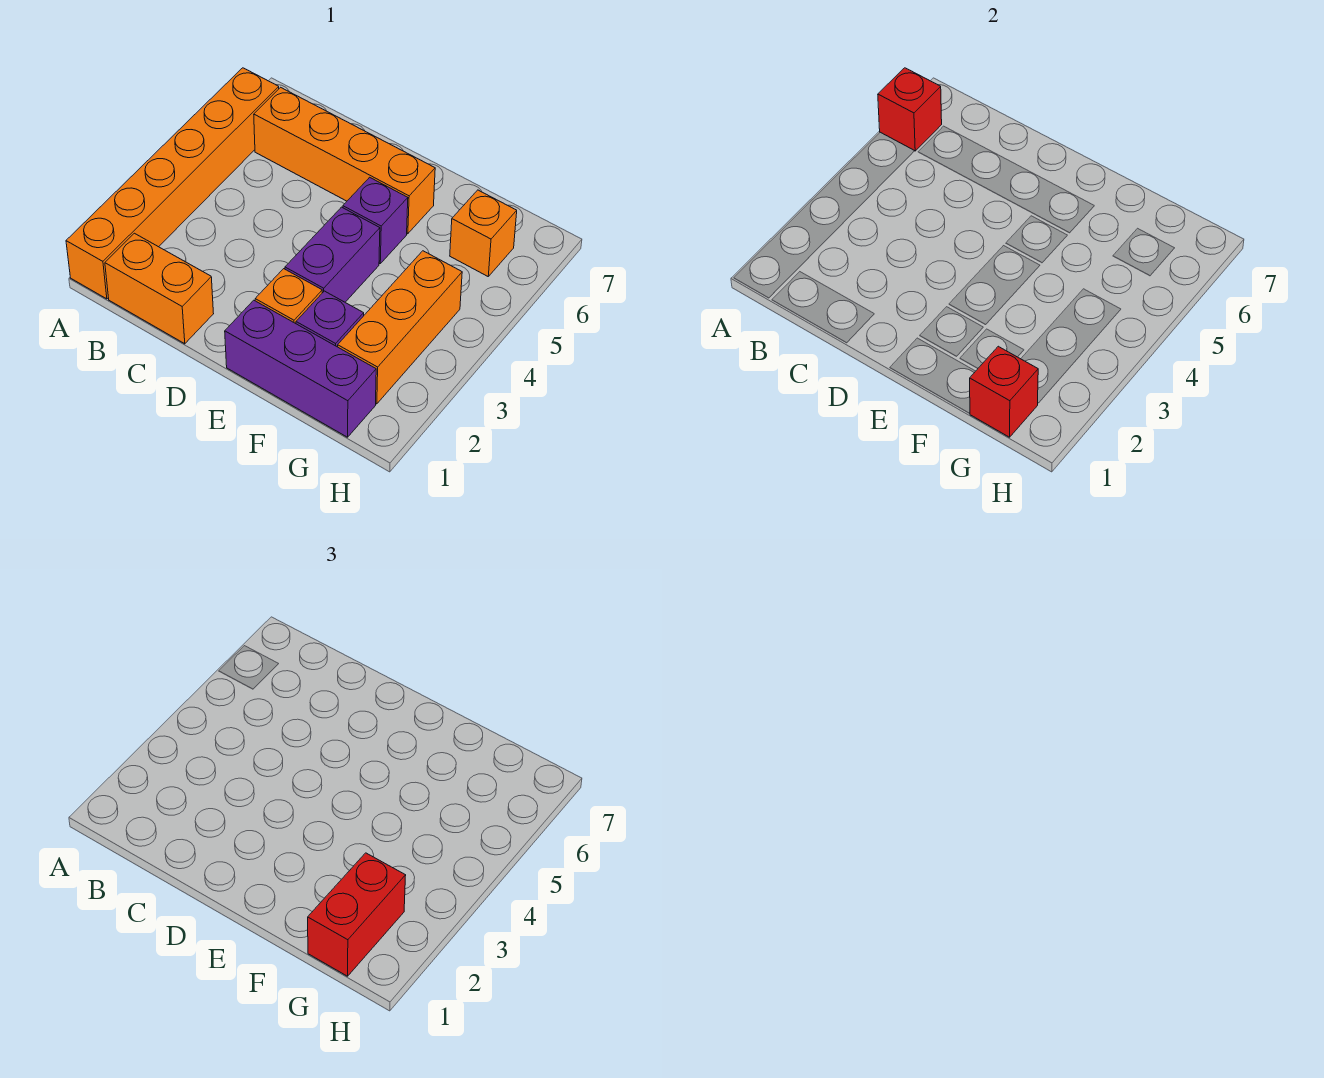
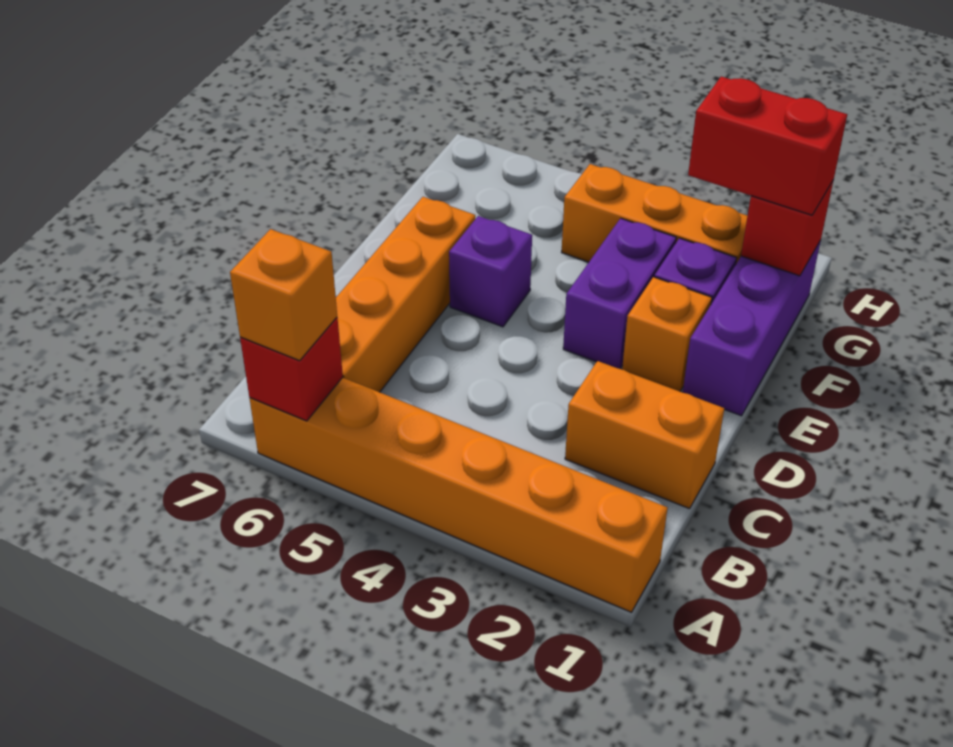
orange 1x2 brick [105,233,214,344] -> orange 1x2 brick turned to [565,361,724,509]
purple 1x2 brick [285,207,380,302] -> purple 1x2 brick turned to [563,218,676,369]
orange 1x1 brick [450,190,517,276] -> orange 1x1 brick moved to [230,229,337,361]

